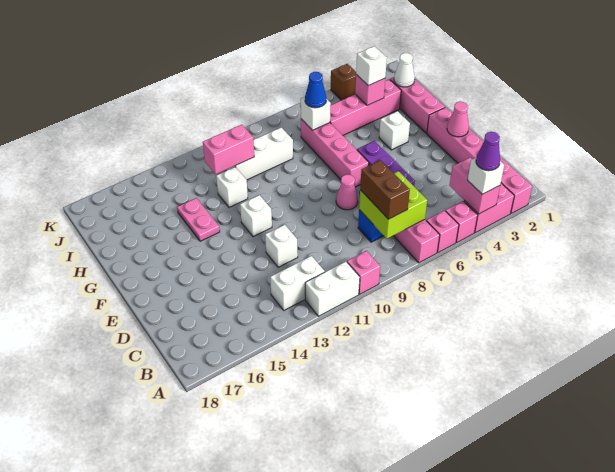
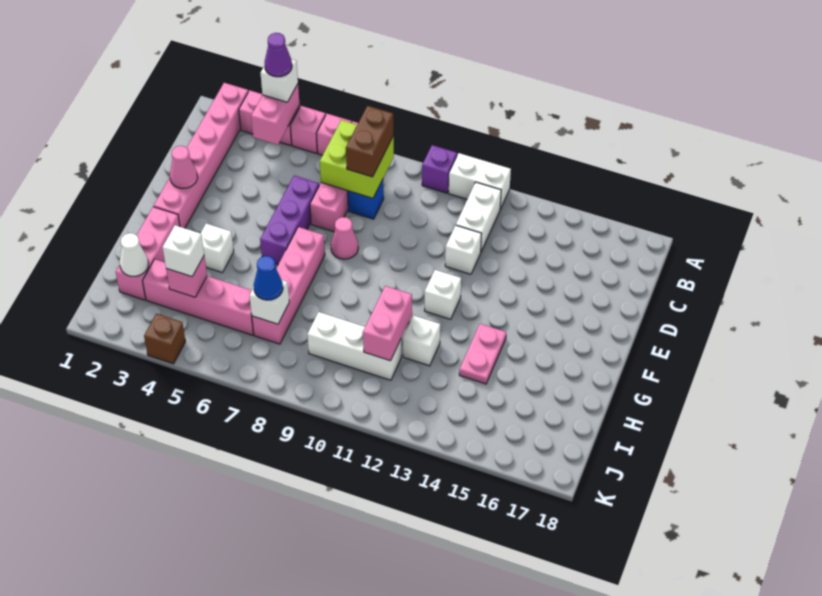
pink 1x1 brick [347,251,380,294] -> purple 1x1 brick [422,145,457,193]
white 1x2 brick [270,256,325,310] -> white 1x2 brick turned to [456,182,501,252]
pink 1x2 brick [203,125,254,174] -> pink 1x2 brick turned to [363,286,412,361]

